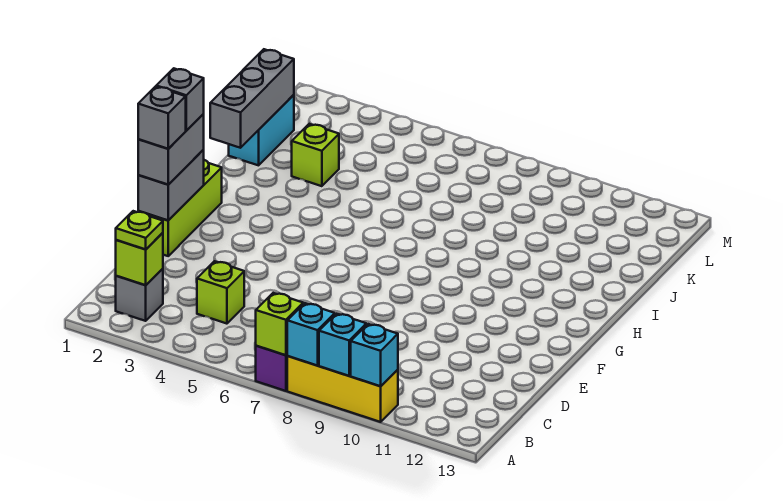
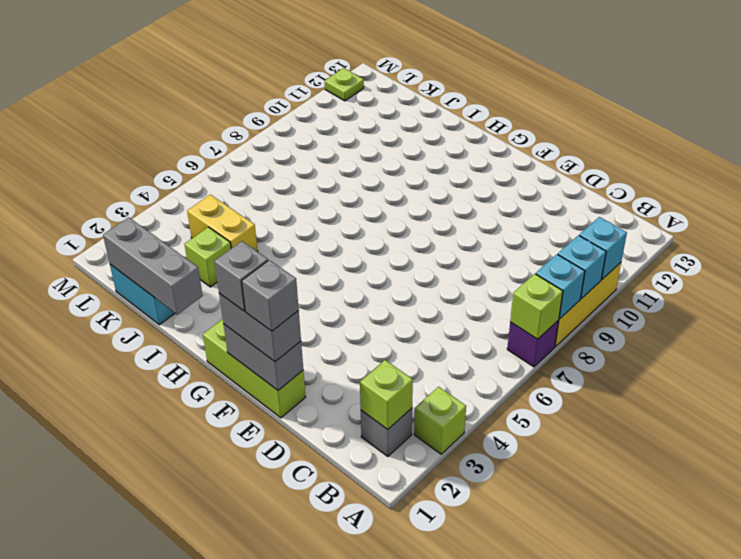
lime 1x1 plate [116,211,163,249] -> lime 1x1 plate moved to [325,68,364,101]
lime 1x1 brick [197,261,244,324] -> lime 1x1 brick moved to [414,387,466,454]
none -> yellow 1x2 brick [187,195,258,252]

